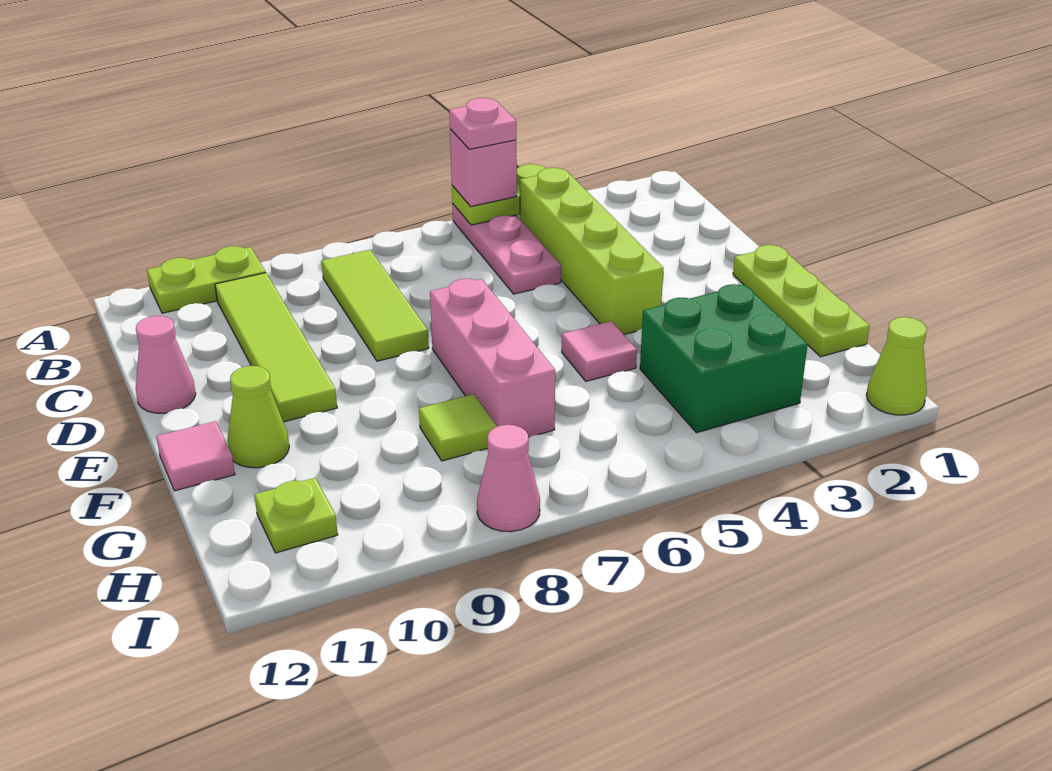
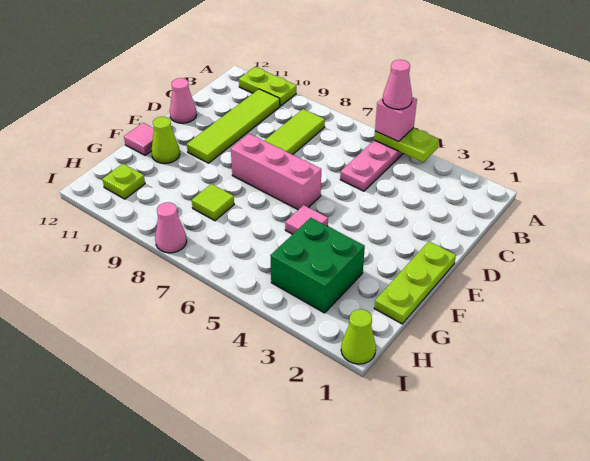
pink 1x1 plate [449,98,516,149] -> pink 1x1 cone [383,60,412,109]
lime 1x4 brick [520,168,664,334] -> none
pink 1x3 brick [430,279,555,437] -> pink 1x3 brick turned to [231,134,321,210]

